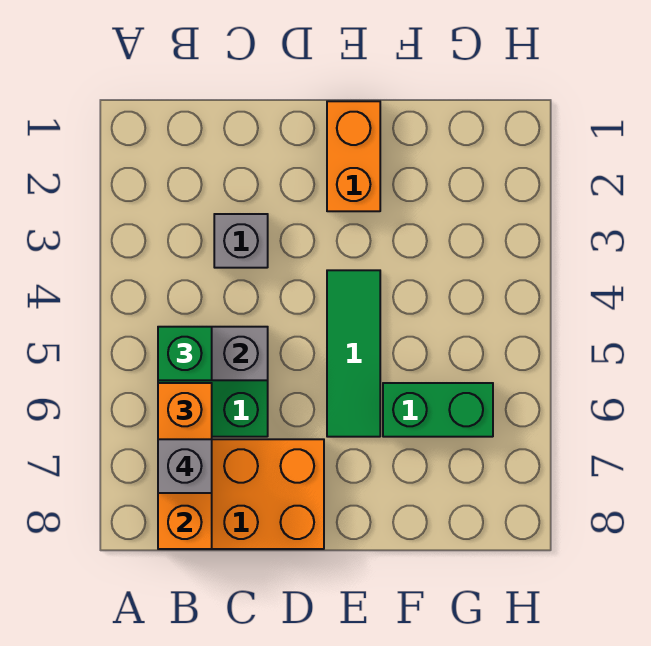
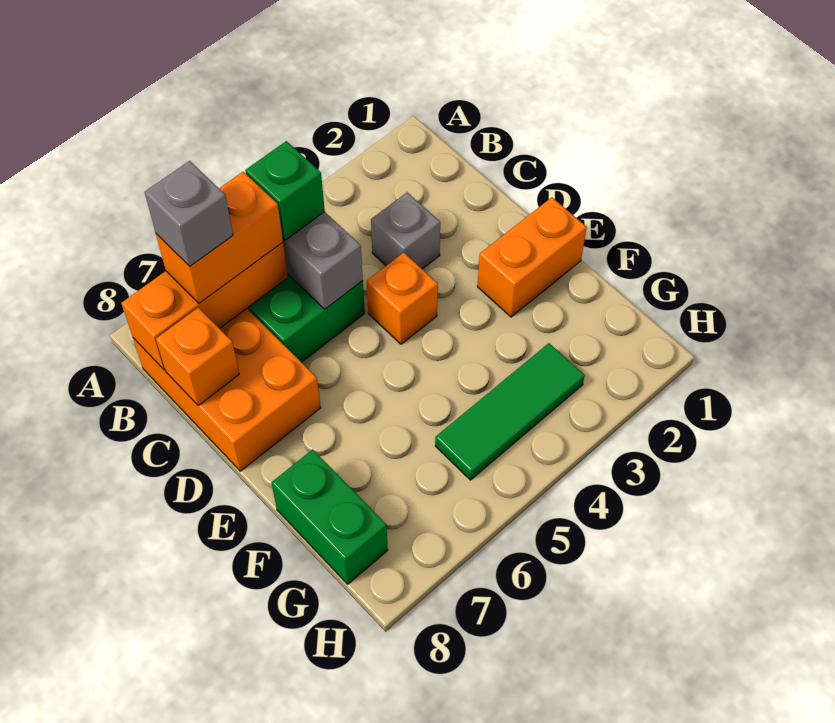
none -> orange 1x1 brick [156,307,239,406]
none -> orange 1x1 brick [366,253,438,344]
green 1x3 tile [327,270,380,437] -> green 1x3 tile moved to [435,343,585,480]
green 1x2 brick [383,383,493,437] -> green 1x2 brick moved to [271,449,388,584]

